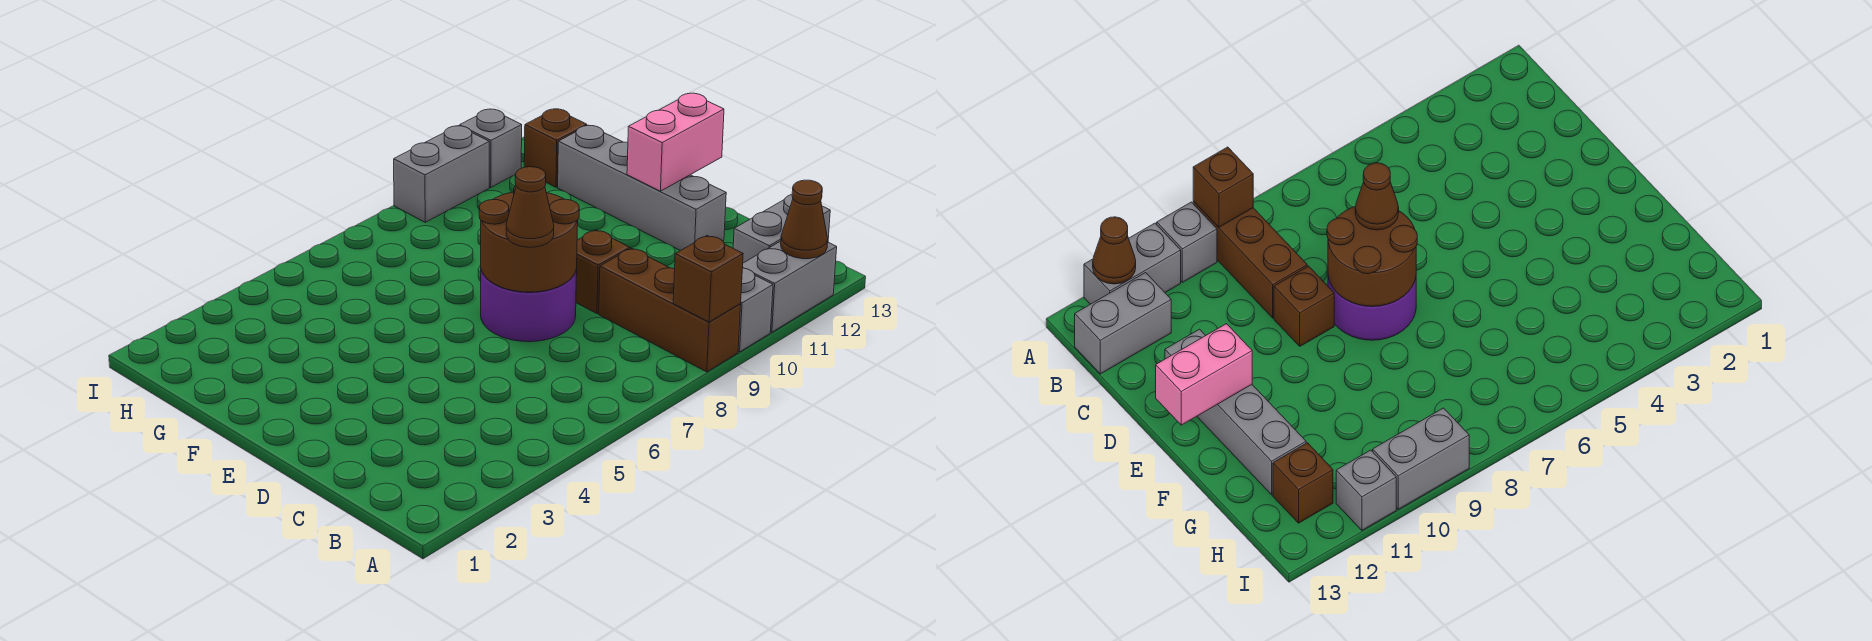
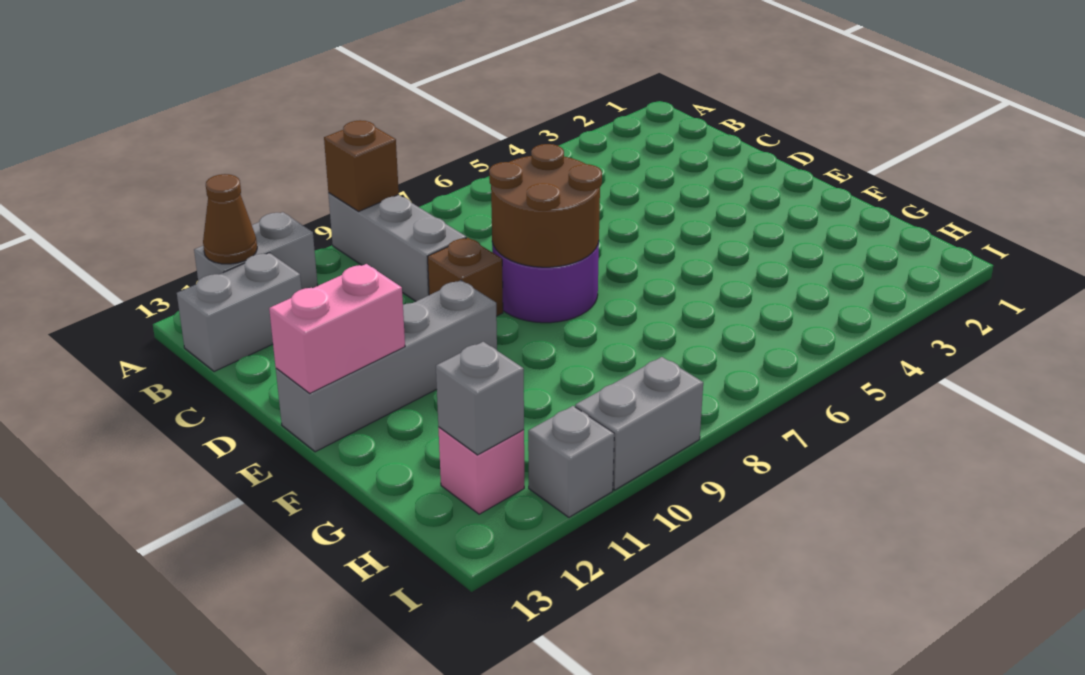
brown 1x3 brick [599,248,741,372] -> grey 1x3 brick [328,193,466,301]
grey 1x1 brick [738,268,773,352] -> grey 1x1 brick moved to [436,342,524,455]
brown 1x1 cone [506,167,554,247] -> none
grey 1x4 brick [558,125,726,251] -> grey 1x4 brick turned to [276,280,497,452]
brown 1x1 brick [524,109,587,187] -> pink 1x1 brick [438,427,524,514]

